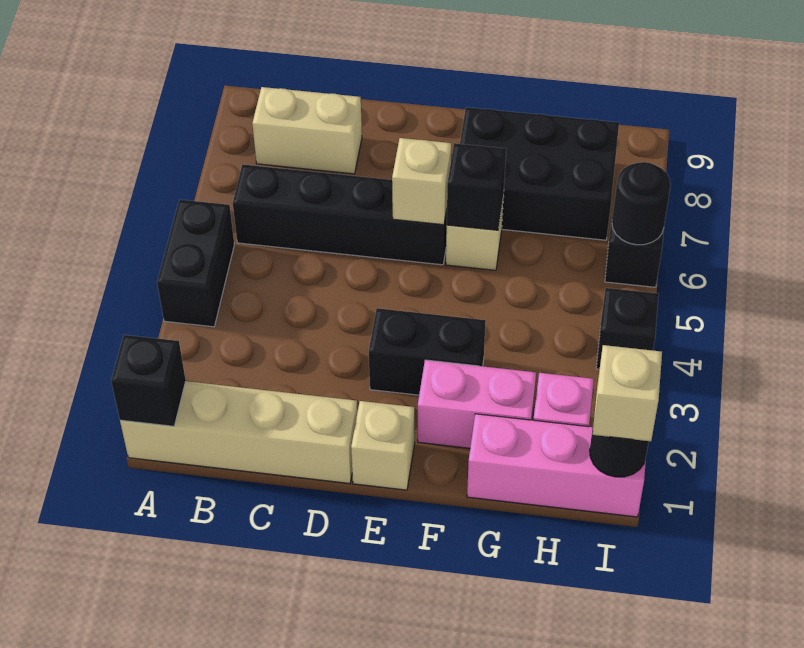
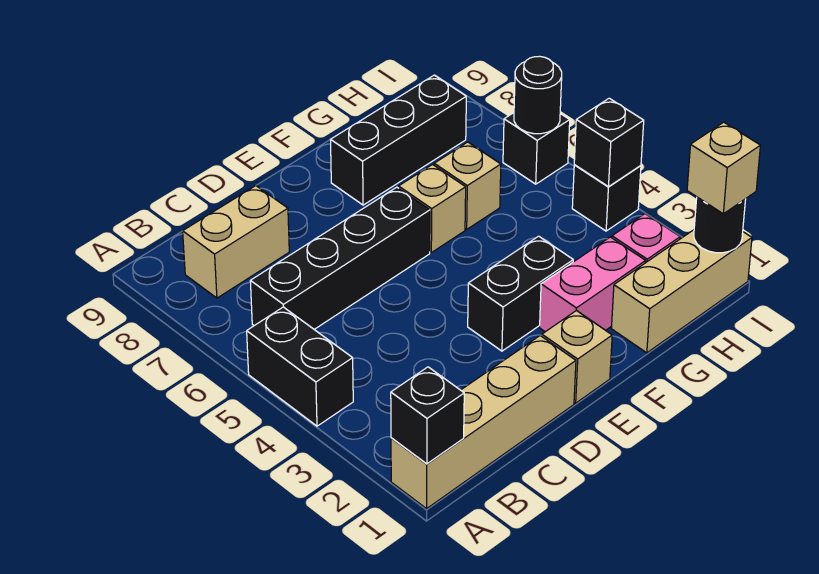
tan 1x1 brick [392,138,451,225] -> tan 1x1 brick moved to [434,142,501,229]
black 1x1 brick [447,143,506,230] -> black 1x1 brick moved to [574,98,644,187]
black 2x3 brick [460,107,619,240] -> black 1x3 brick [331,75,466,205]
pink 1x3 brick [467,414,646,517] -> tan 1x3 brick [611,230,752,353]

